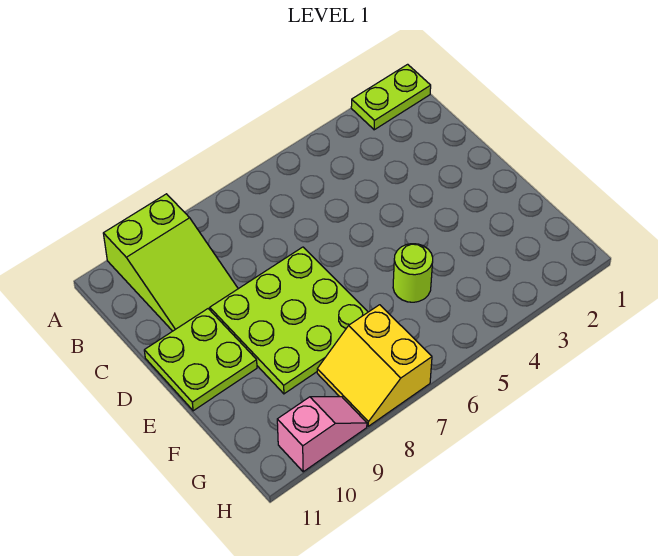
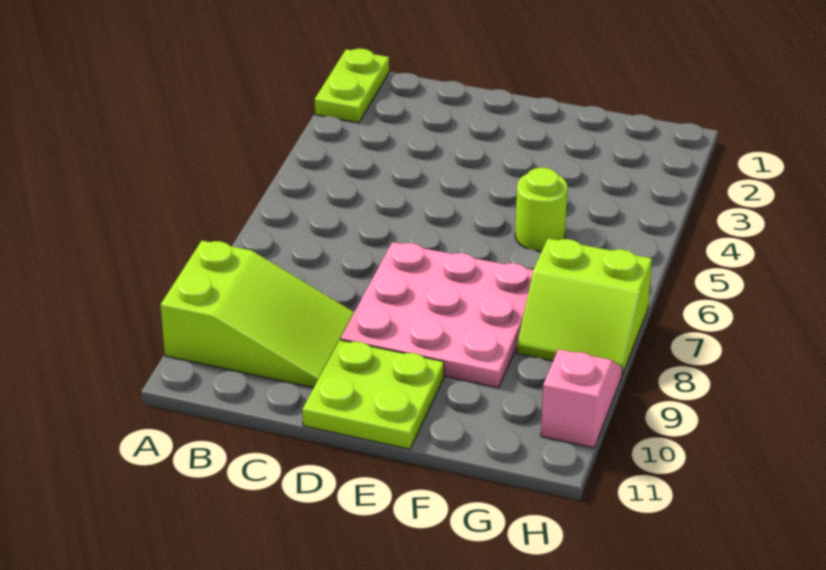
lime 3x3 plate [210,247,368,394] -> pink 3x3 plate [341,242,533,388]
yellow 2x2 slope [317,305,432,426] -> lime 2x2 slope [517,238,652,375]

